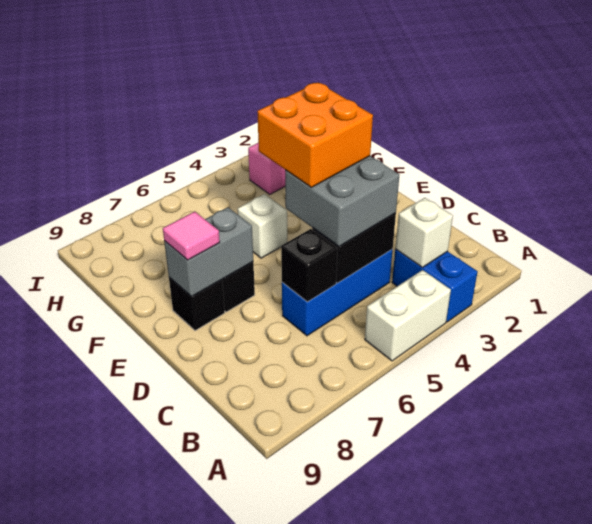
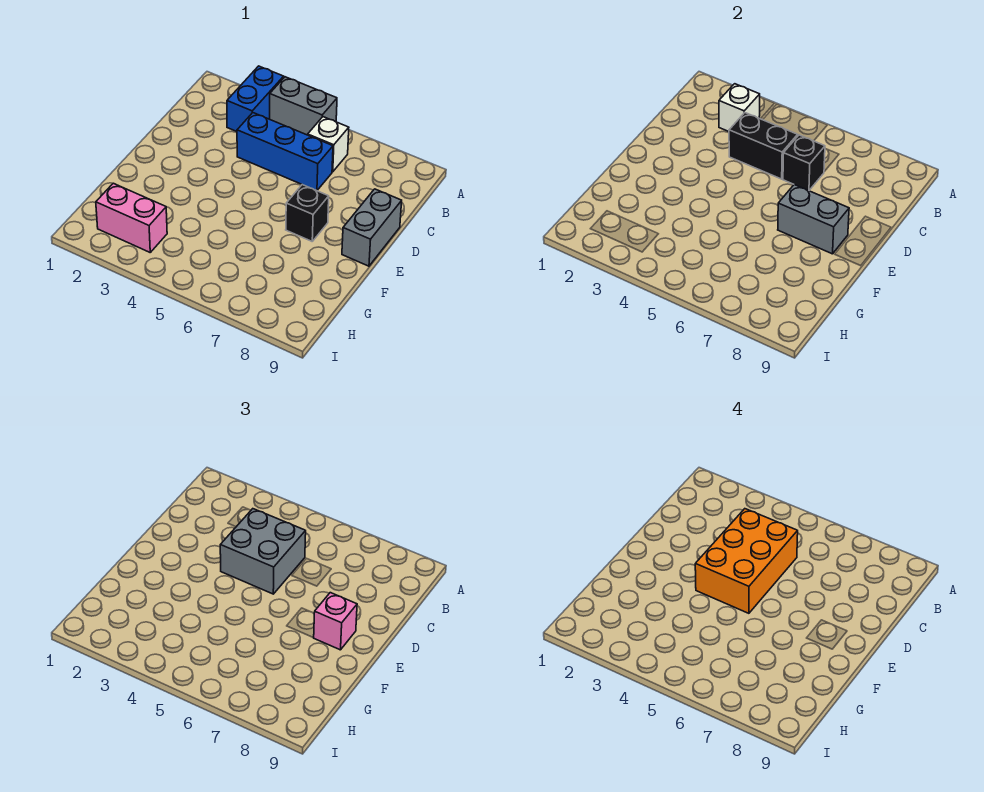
white 1x2 brick [365,270,451,361] -> grey 1x2 brick [270,77,337,135]
orange 2x2 brick [257,82,373,187] -> orange 2x3 brick [695,509,798,613]
none -> grey 1x2 brick [342,189,402,266]
black 1x1 brick [169,277,225,331] -> none
pink 1x1 tile [163,211,220,260] -> pink 1x1 brick [314,593,357,650]
white 1x1 brick [238,194,287,258] -> white 1x1 brick moved to [308,117,349,172]

